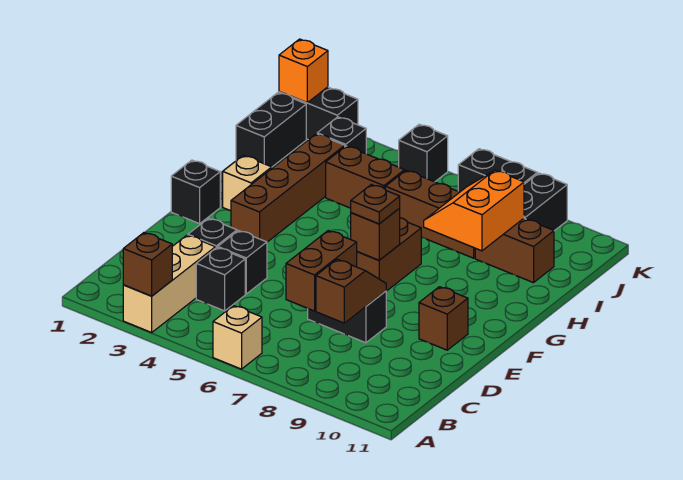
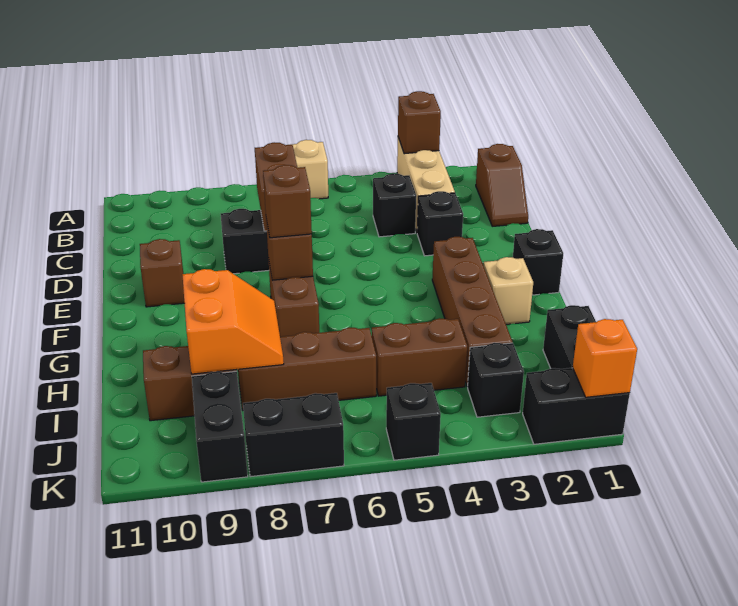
brown 1x2 slope [316,259,386,323] -> brown 1x2 slope moved to [476,144,528,226]
black 1x1 brick [218,231,267,294] -> none
brown 1x1 plate [351,185,400,224] -> brown 1x1 brick [263,165,312,238]

